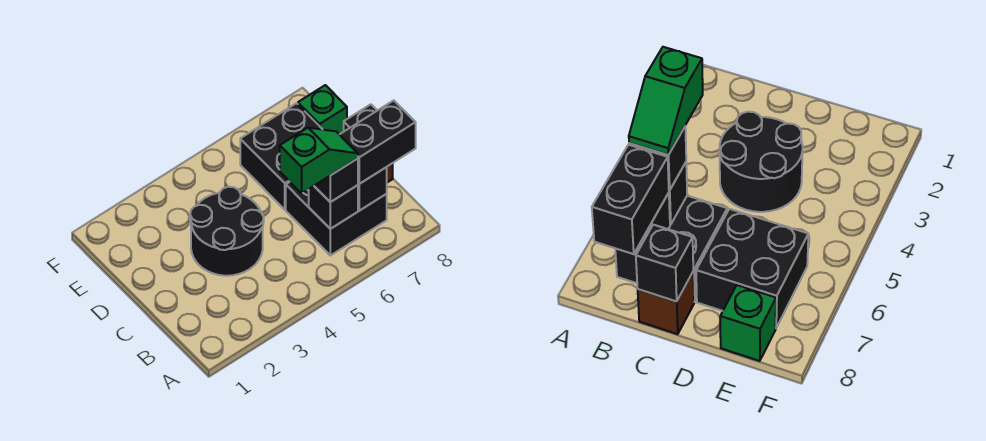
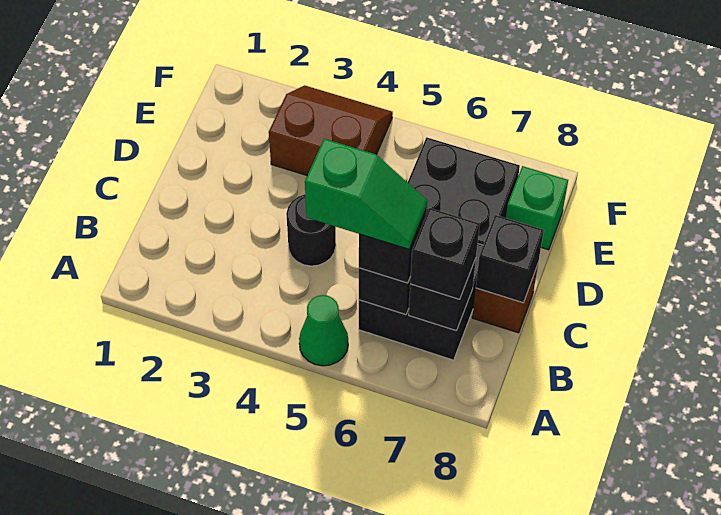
none -> green 1x1 cone [299,295,348,366]
black 1x2 brick [339,100,416,184] -> black 1x1 brick [410,208,480,299]
black 2x2 round brick [190,187,264,276] -> black 1x1 round brick [286,194,336,266]
none -> brown 2x2 slope [269,85,393,175]

